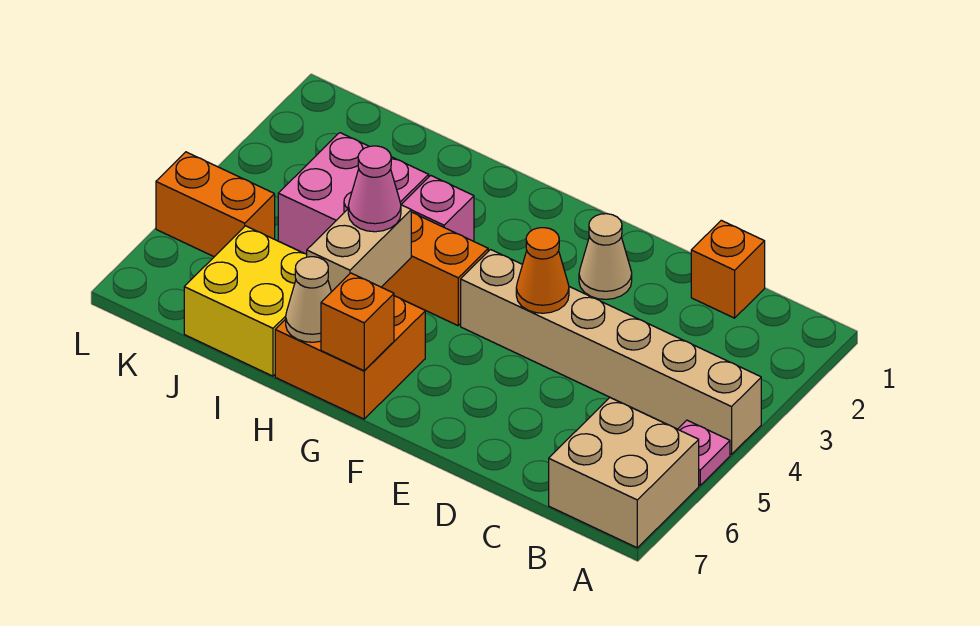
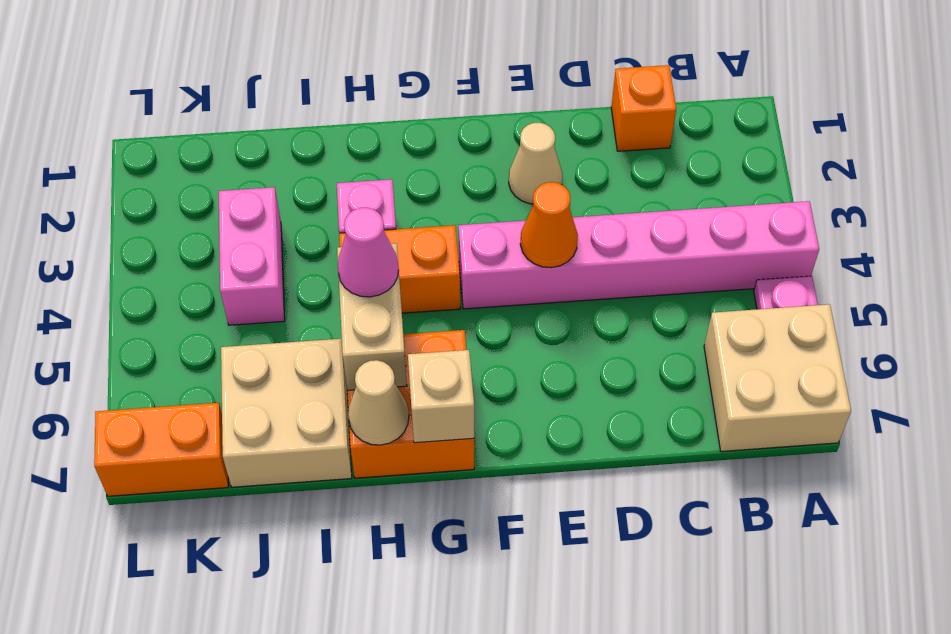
tan 1x6 brick [461,250,761,454] -> pink 1x6 brick [458,201,819,309]
orange 1x1 brick [321,273,394,371] -> tan 1x1 brick [408,350,474,443]
pink 2x2 brick [278,133,429,254] -> pink 1x2 brick [219,187,285,325]
yellow 2x2 brick [184,226,307,376] -> tan 2x2 brick [221,339,352,487]
orange 1x2 brick [156,152,275,257] -> orange 1x2 brick moved to [94,403,228,496]

